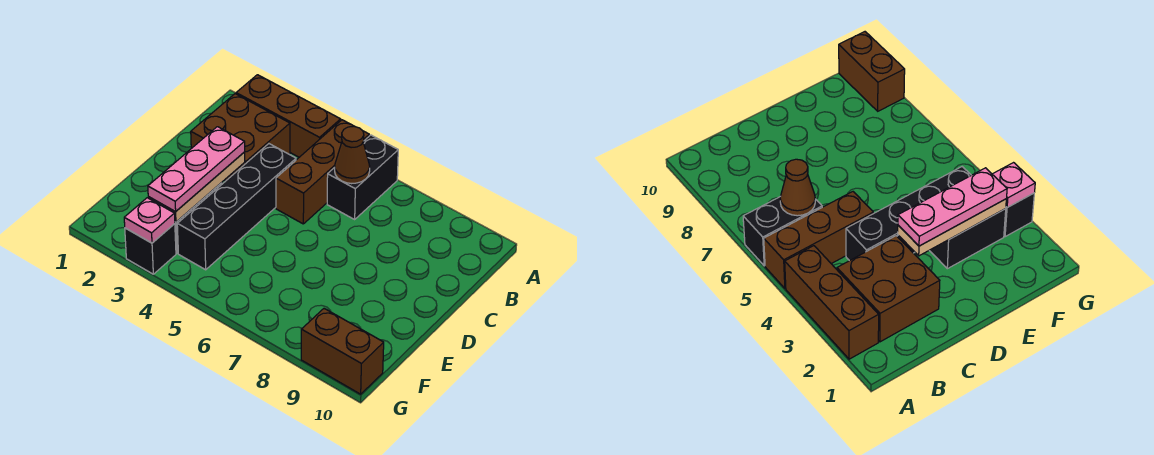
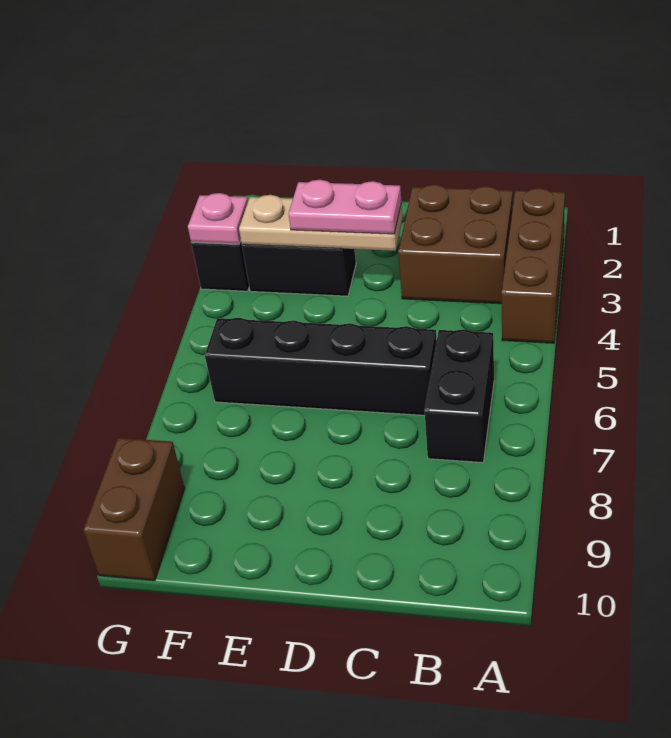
brown 1x3 brick [276,120,369,224] -> none
black 1x2 brick [327,135,398,219] -> black 1x2 brick turned to [425,329,494,463]
brown 1x1 cone [335,126,370,184] -> none
black 1x4 brick [177,144,296,270] -> black 1x4 brick moved to [205,318,437,415]
pink 1x3 plate [148,127,245,212] -> pink 1x2 plate [289,180,402,234]

